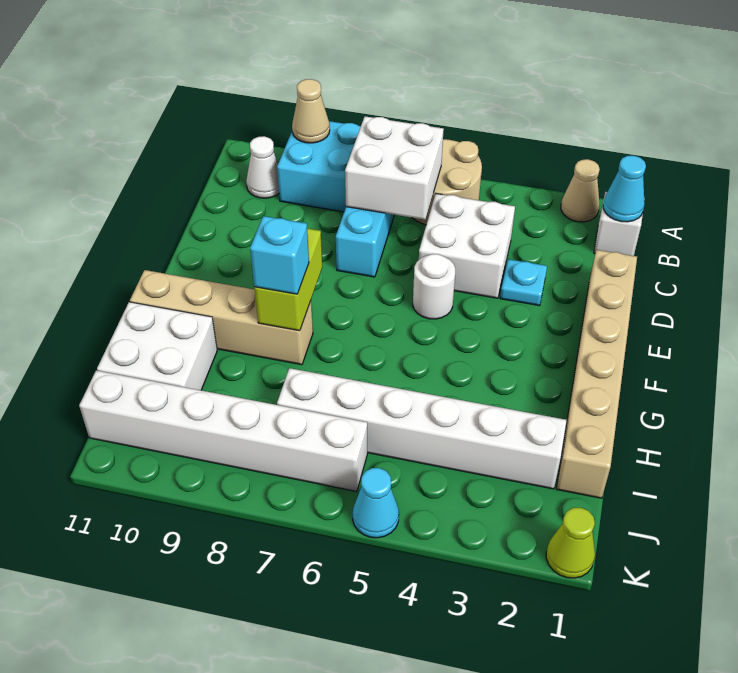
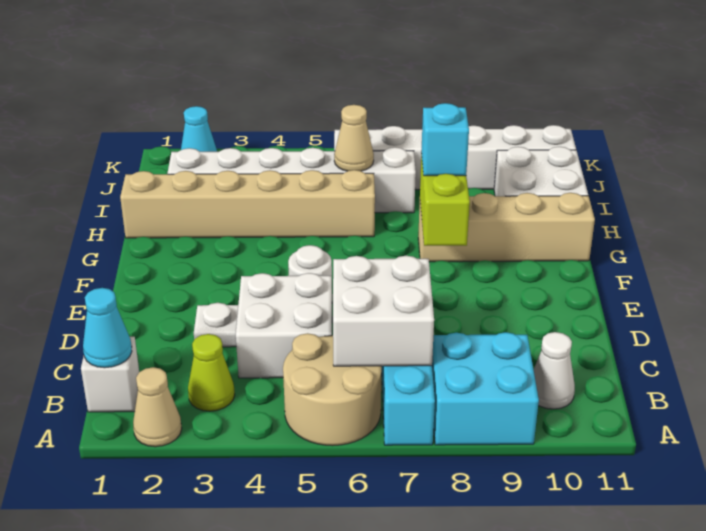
tan 1x1 cone [292,79,330,143] -> tan 1x1 cone moved to [334,105,374,171]
tan 1x6 brick [556,250,637,498] -> tan 1x6 brick turned to [120,170,375,238]
cyan 1x1 plate [500,259,547,306] -> white 1x1 plate [194,303,238,347]
lime 1x1 cone [546,508,595,578] -> lime 1x1 cone moved to [188,334,235,411]
cyan 1x1 cone [353,468,399,538] -> cyan 1x1 cone moved to [181,106,217,152]

